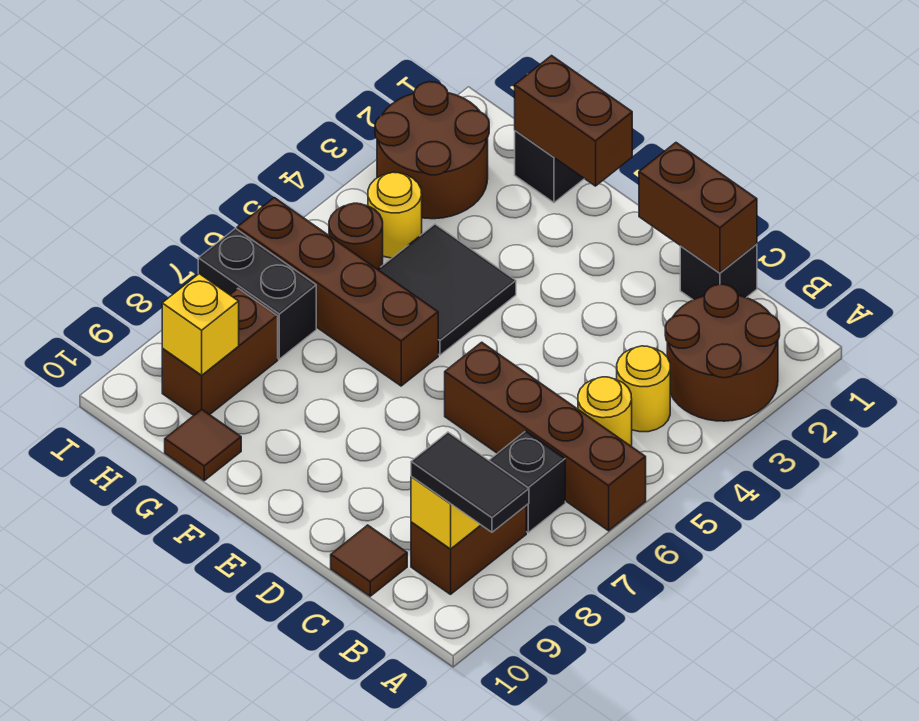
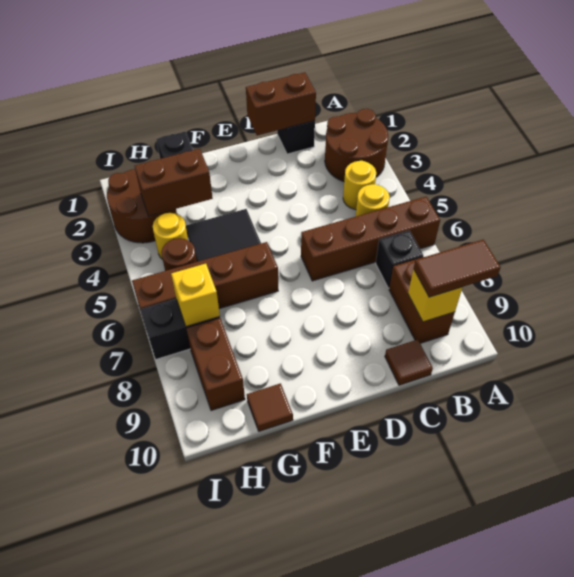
black 1x2 tile [411,432,529,532] -> brown 1x2 tile [414,240,501,297]
brown 1x2 brick [515,56,632,186] -> brown 1x2 brick moved to [135,149,213,216]
yellow 1x1 brick [162,274,239,375] -> yellow 1x1 brick moved to [171,264,220,326]

